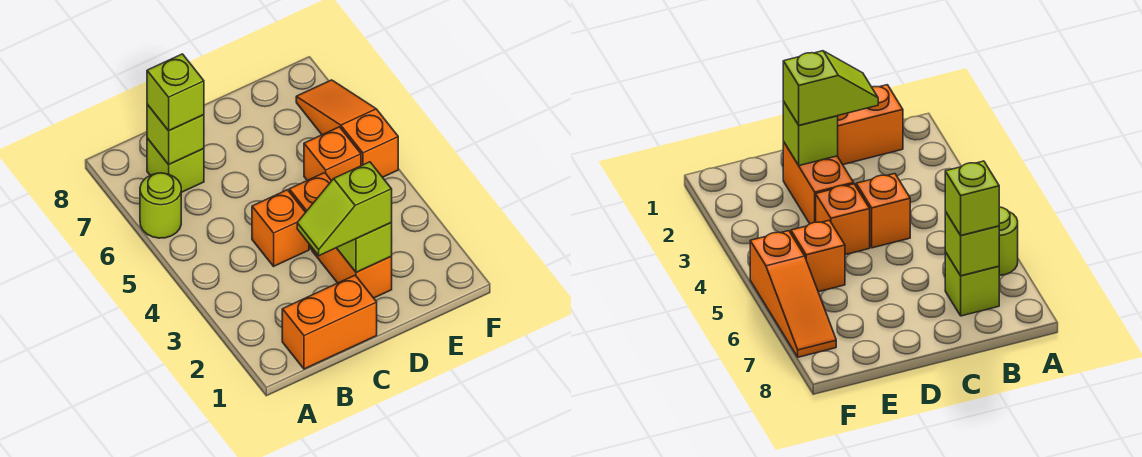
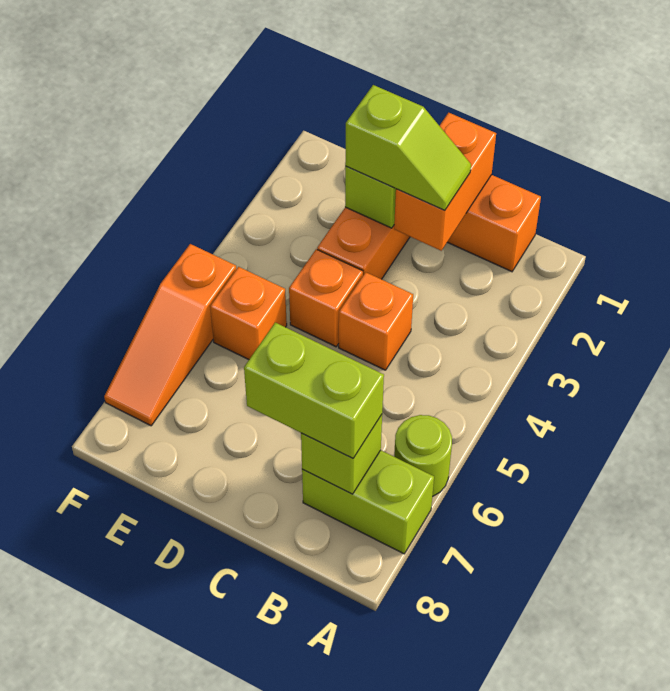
lime 1x1 brick [147,138,204,192] -> lime 1x2 brick [302,450,434,554]
lime 1x1 brick [147,54,204,131] -> lime 1x2 brick [244,323,384,458]
none -> orange 1x2 brick [394,113,496,251]

